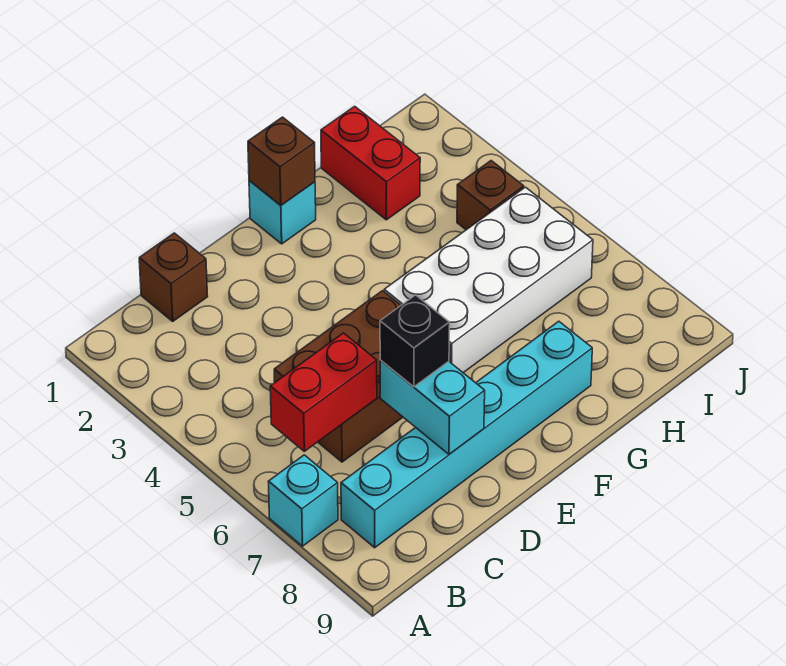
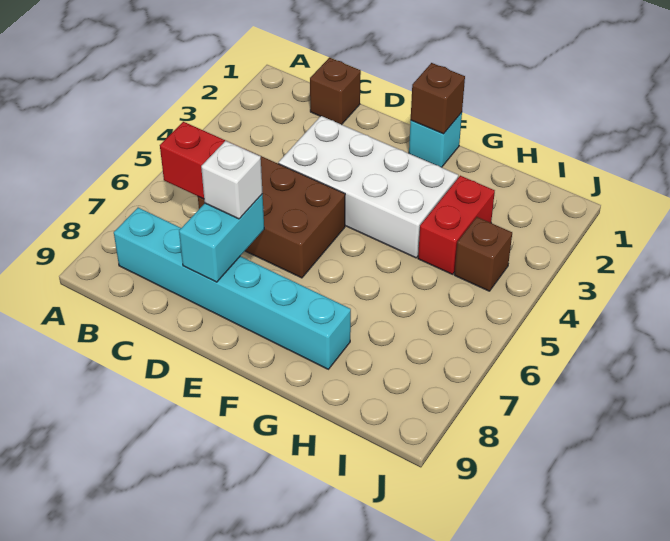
cyan 1x1 brick [268,455,338,546] -> none
black 1x1 brick [380,295,450,387] -> white 1x1 brick [201,141,262,219]
white 2x4 brick [384,187,593,373] -> white 2x4 brick moved to [278,116,458,258]
red 1x2 brick [321,106,420,220] -> red 1x2 brick moved to [418,176,495,274]

